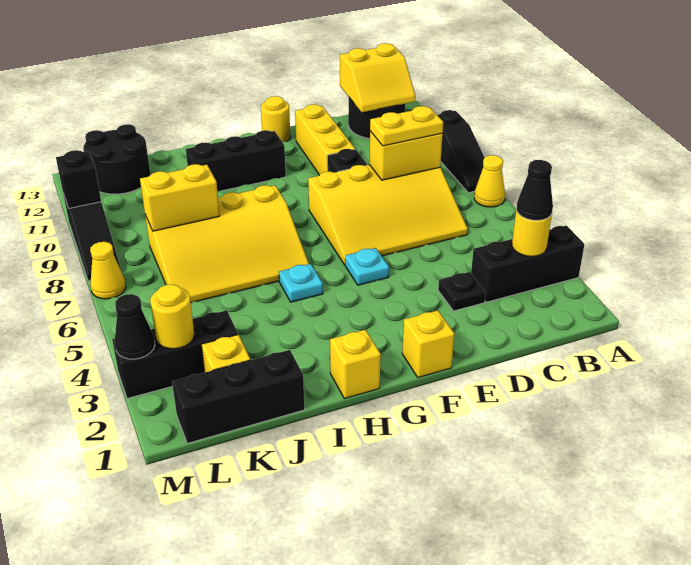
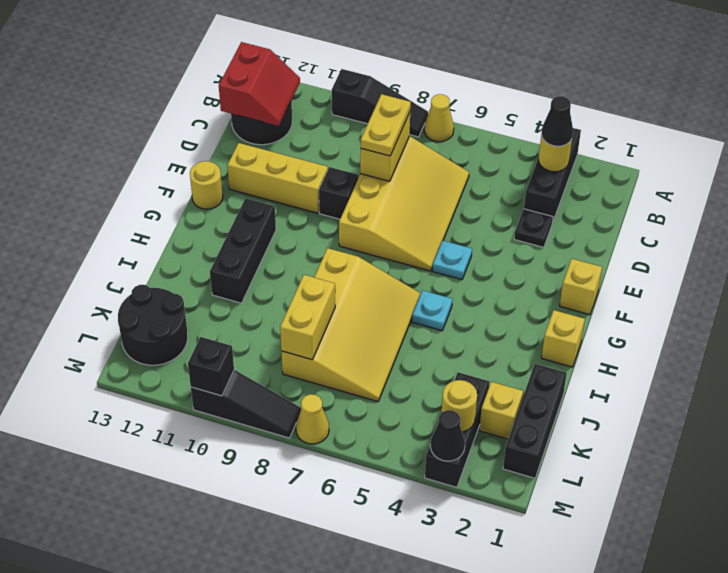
yellow 2x2 slope [340,43,415,112] -> red 2x2 slope [219,42,300,126]

